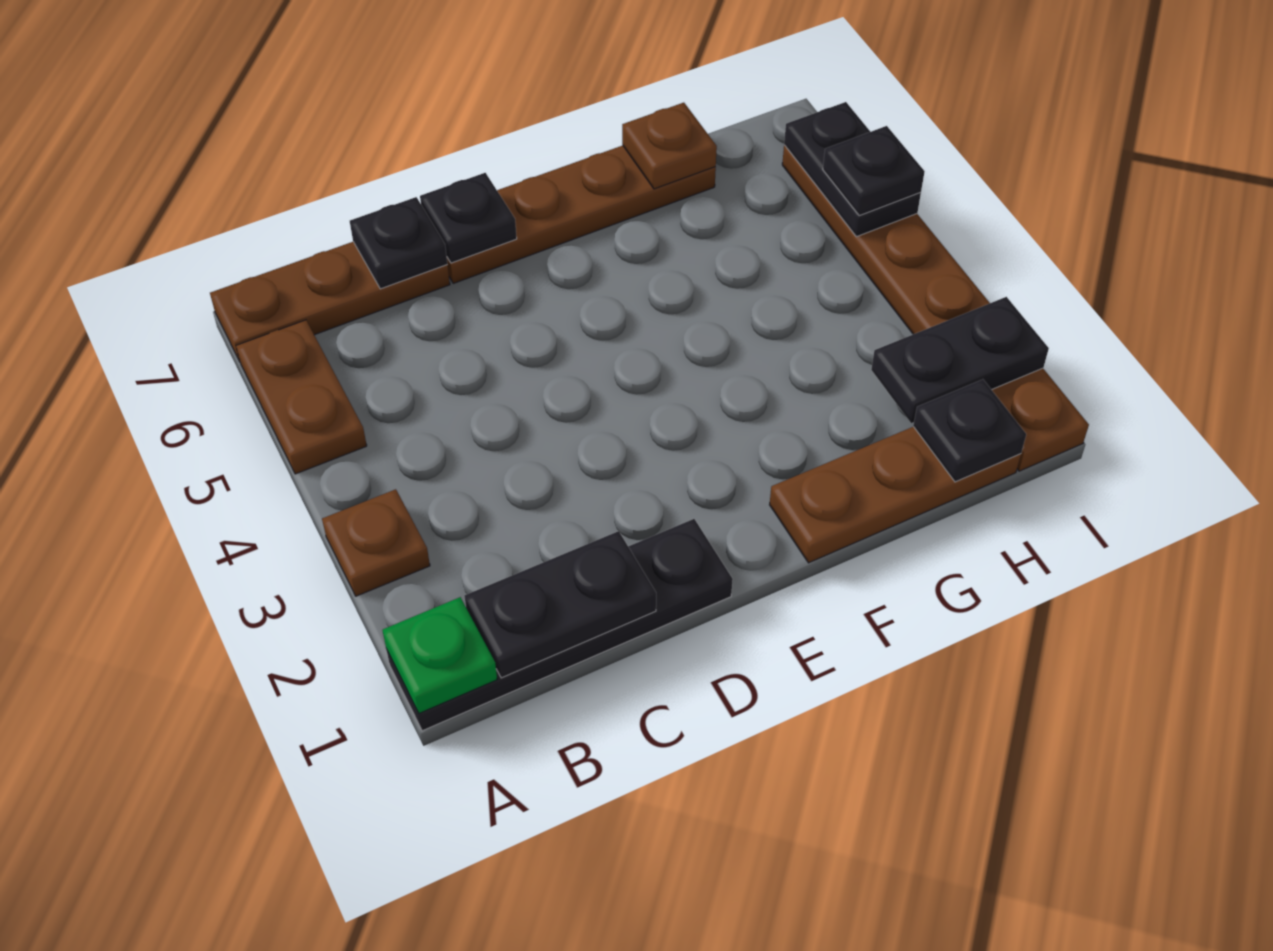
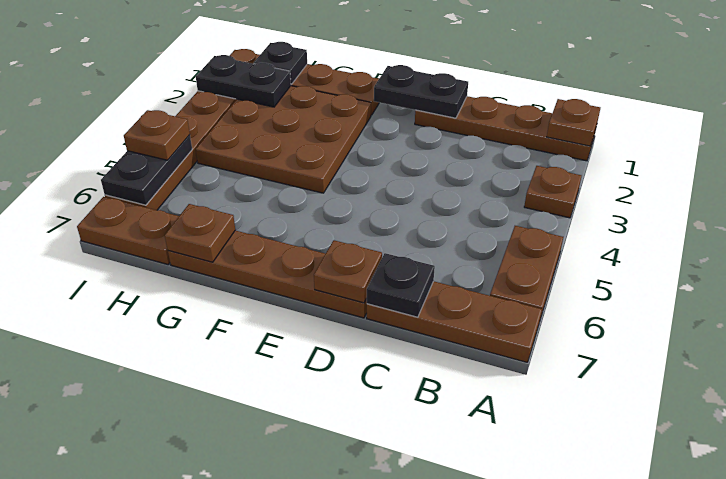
black 1x4 plate [386,519,733,731] -> brown 1x4 plate [415,96,596,161]
green 1x1 plate [383,597,497,713] -> brown 1x1 plate [547,99,600,146]
black 1x2 plate [464,531,656,678] -> black 1x2 plate moved to [374,65,468,118]
black 1x1 plate [420,173,517,263] -> brown 1x1 plate [314,240,382,303]
none -> brown 3x3 plate [196,86,371,193]
none -> brown 1x2 plate [77,197,179,264]
black 1x1 plate [823,126,925,216] -> brown 1x1 plate [124,110,190,160]

